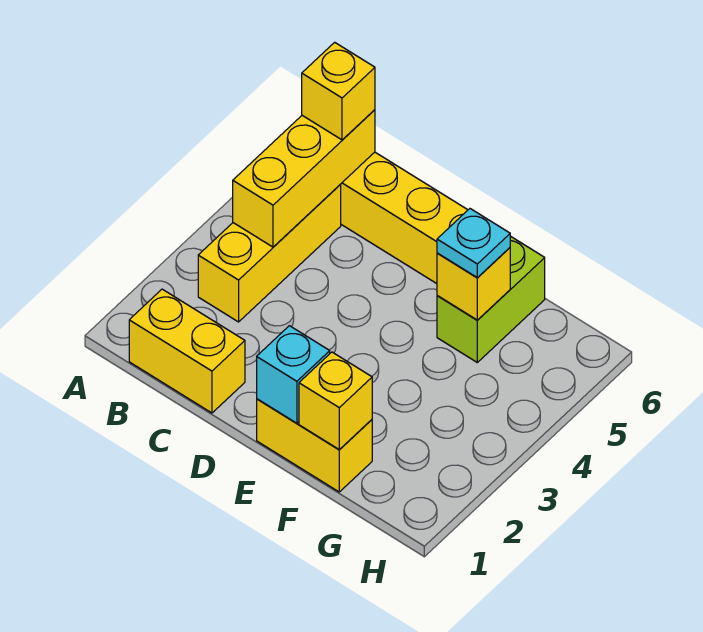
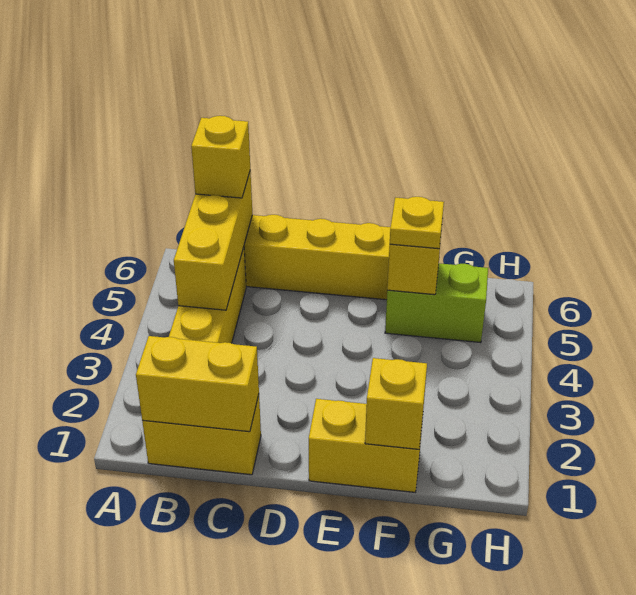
none -> yellow 1x2 brick [136,336,259,432]
cyan 1x1 brick [257,326,330,423] -> none
lime 1x2 brick [437,236,545,362] -> lime 1x2 brick turned to [385,263,488,343]
cyan 1x1 plate [437,209,510,277] -> yellow 1x1 plate [390,197,444,249]

